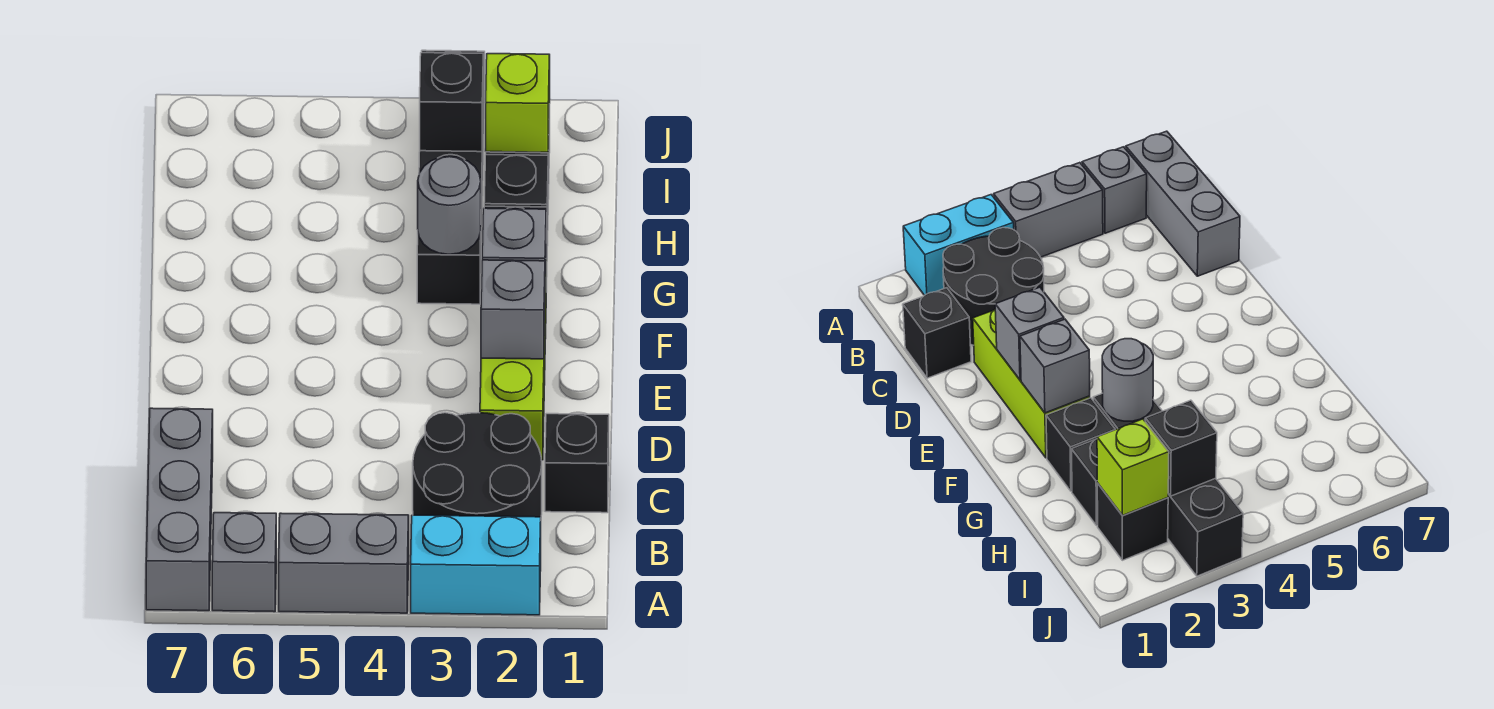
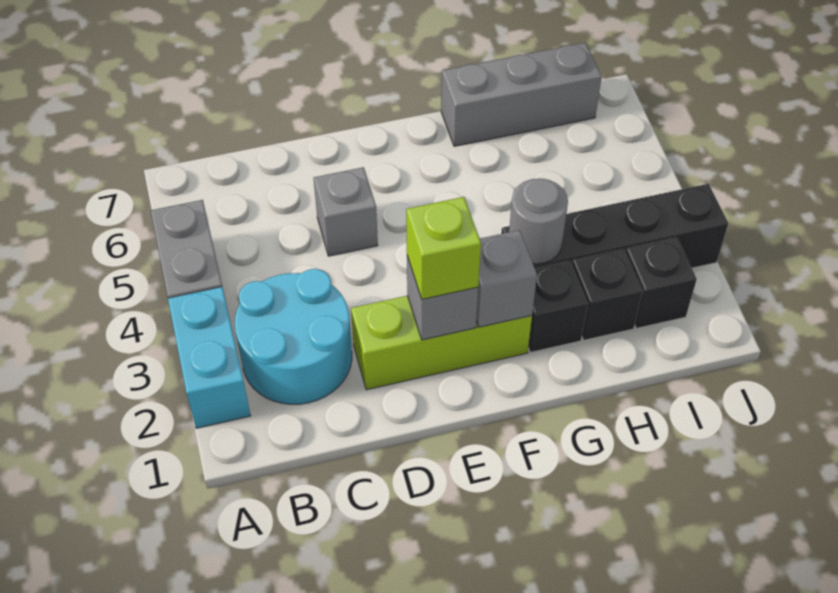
grey 1x1 brick [212,513,276,612] -> grey 1x1 brick moved to [314,167,378,256]
grey 1x3 brick [146,408,213,611] -> grey 1x3 brick moved to [441,43,602,146]
black 2x2 round brick [413,413,542,517] -> cyan 2x2 round brick [235,269,352,404]
black 1x1 brick [545,414,609,513] -> none
lime 1x1 brick [486,54,550,152] -> lime 1x1 brick moved to [406,197,481,299]
black 1x1 brick [420,53,483,152] -> none

